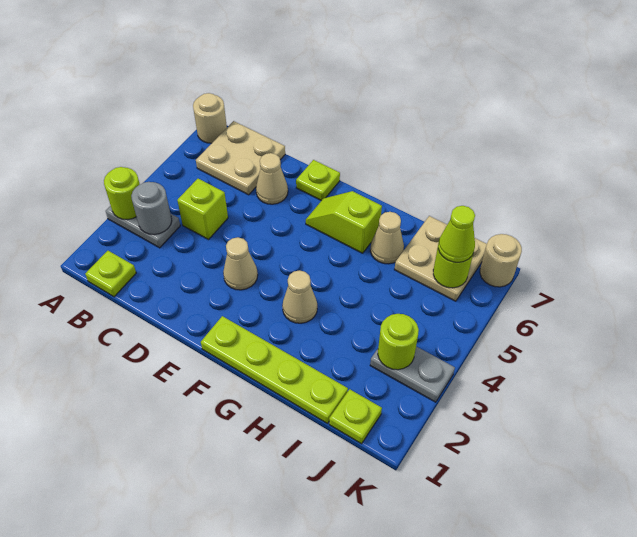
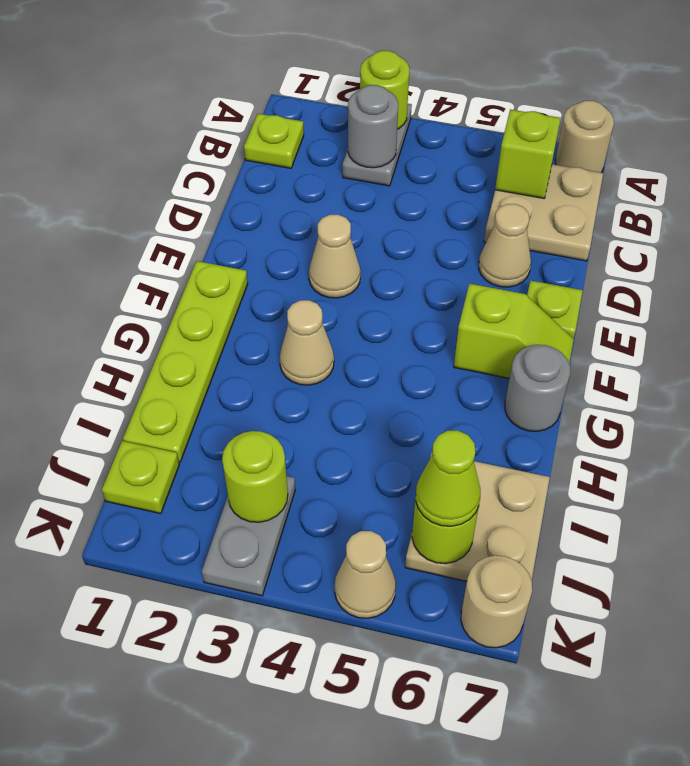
lime 1x1 brick [177,179,228,240] -> lime 1x1 brick moved to [495,109,561,198]
lime 1x2 slope [306,191,382,253] -> lime 1x2 slope turned to [454,284,574,378]
none -> grey 1x1 round brick [505,345,570,432]
tan 1x1 cone [370,212,404,264] -> tan 1x1 cone moved to [334,531,396,618]

